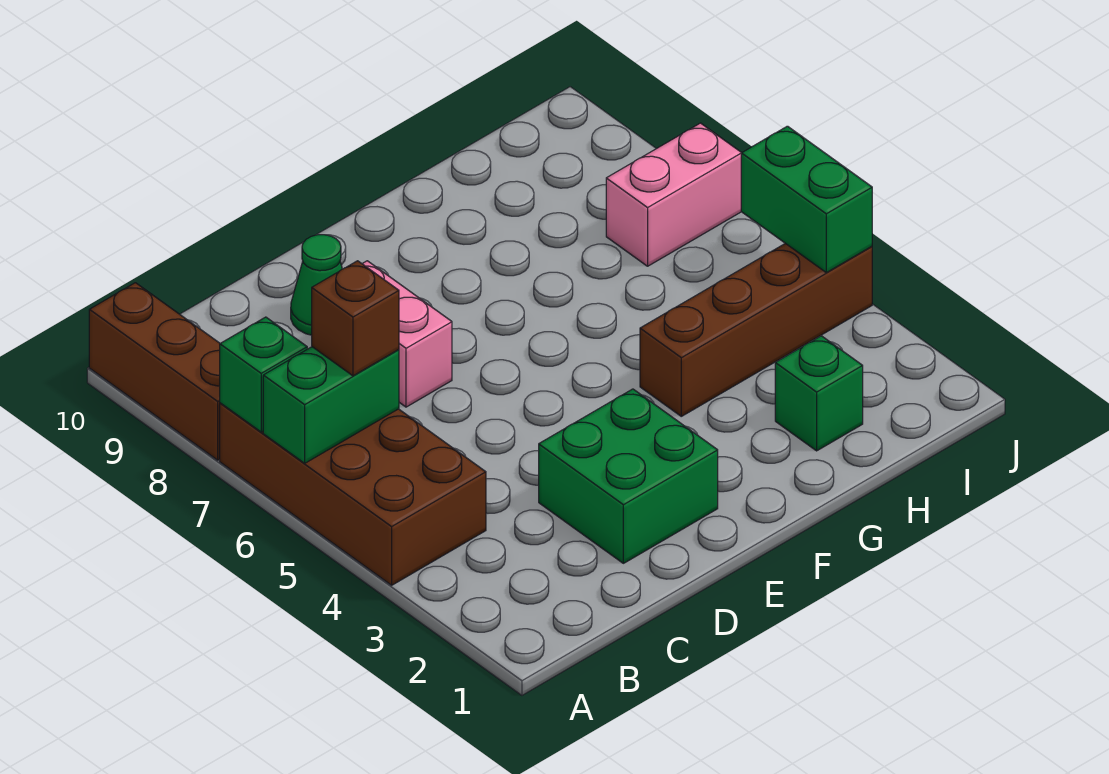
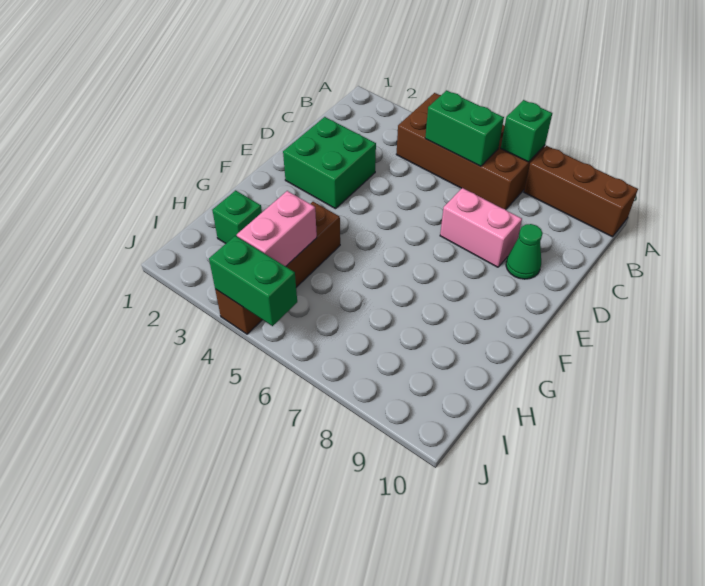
green 1x2 brick [263,347,399,463] -> green 1x2 brick turned to [425,90,504,166]
brown 1x1 brick [312,261,399,376] -> none
pink 1x2 brick [606,123,741,266] -> pink 1x2 brick moved to [237,191,317,266]

